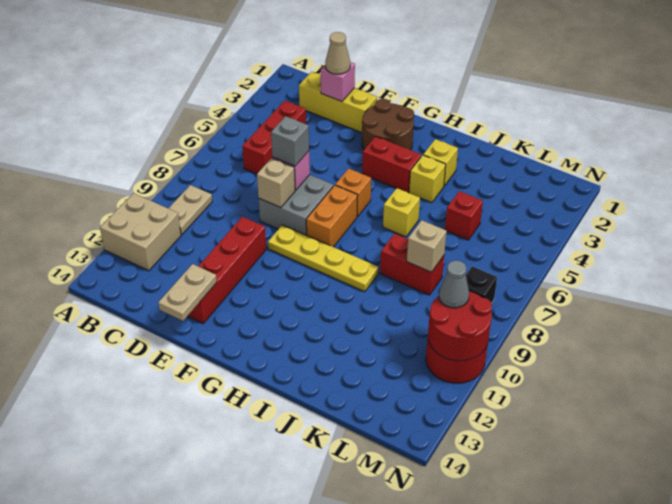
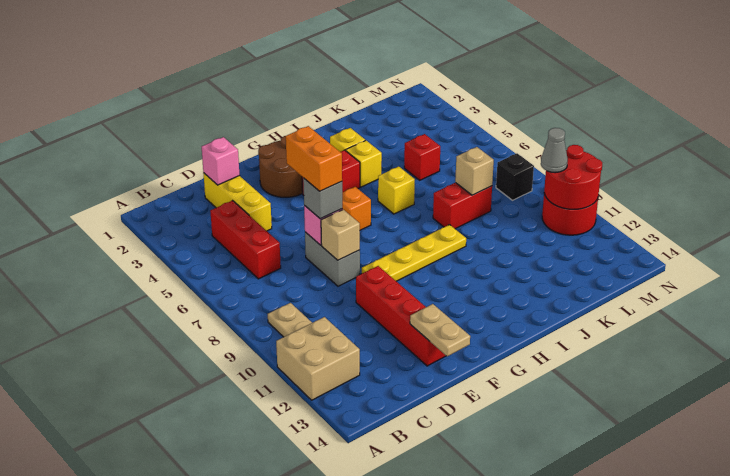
yellow 1x3 brick [299,72,377,133] -> yellow 1x3 brick turned to [203,173,272,231]
tan 1x1 cone [325,32,350,74] -> none
grey 2x2 brick [258,175,333,235] -> grey 1x2 brick [305,232,360,286]
orange 1x2 brick [306,185,358,247] -> orange 1x2 brick moved to [286,126,342,191]

